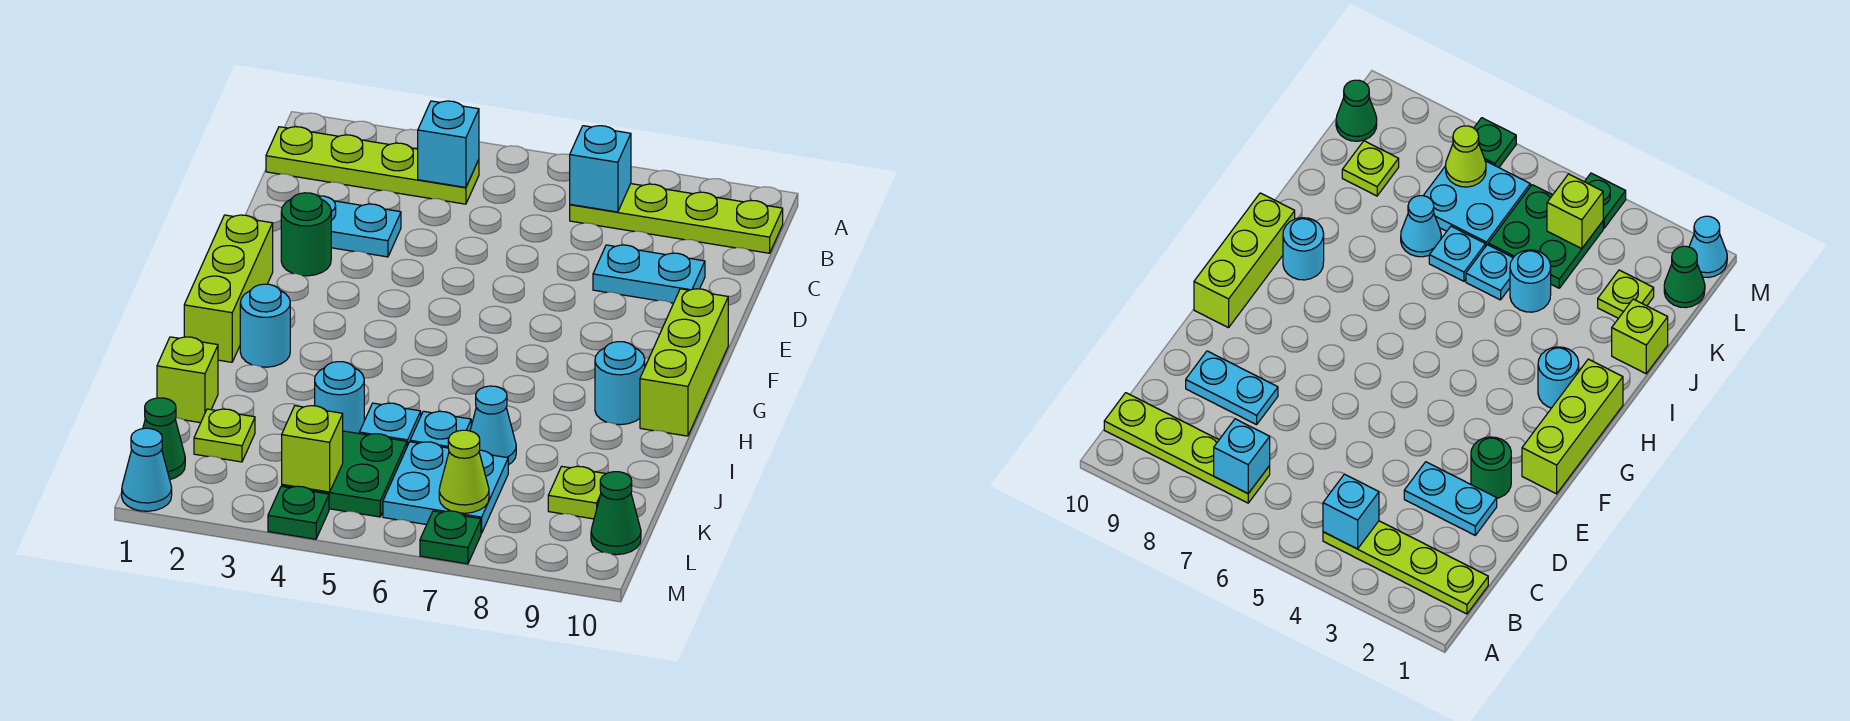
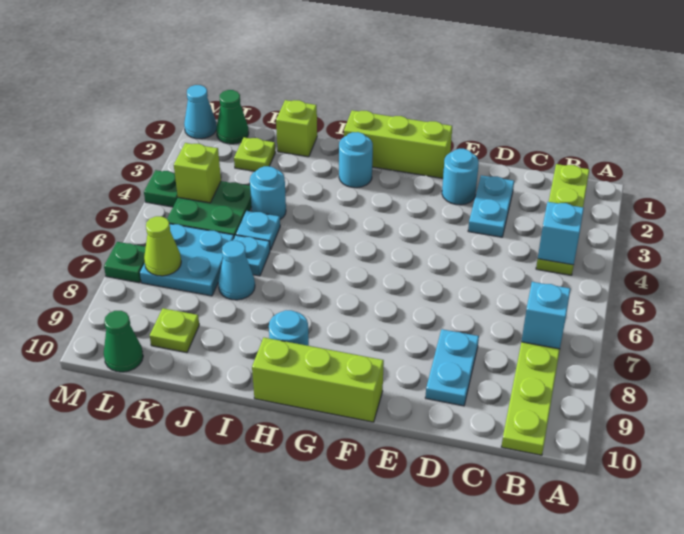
green 1x1 round brick [281,193,331,276] -> cyan 1x1 round brick [442,149,479,205]

